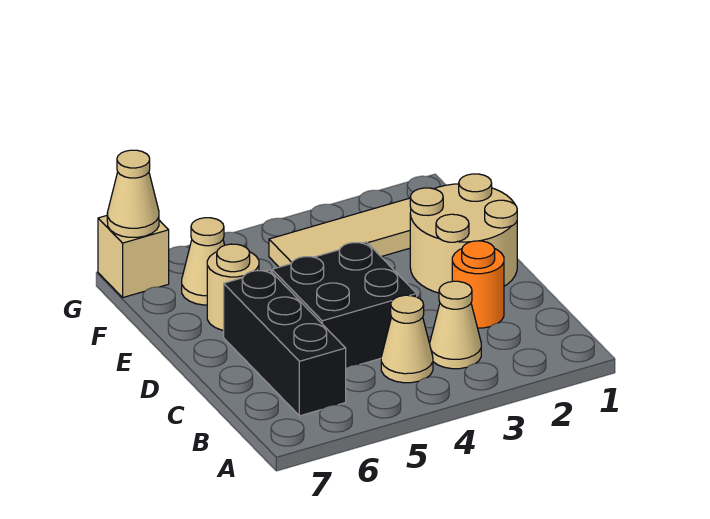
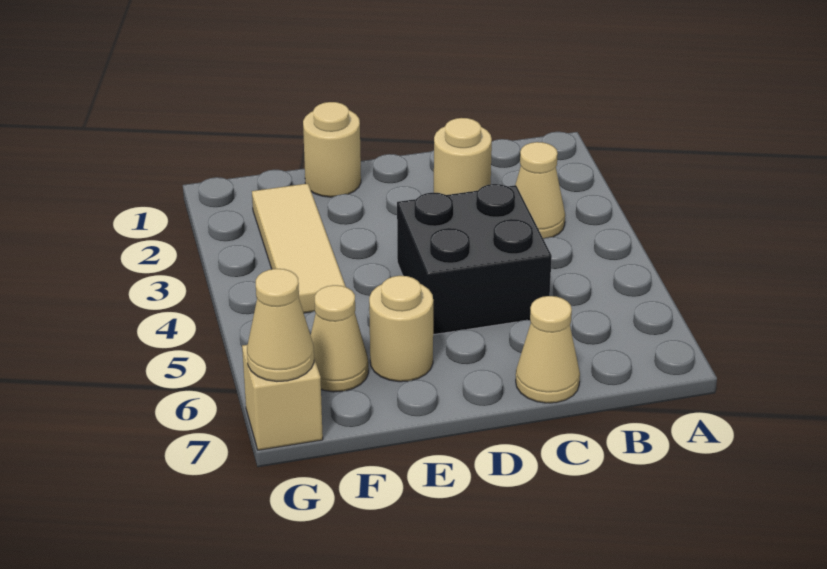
tan 1x1 cone [381,295,433,383] -> tan 1x1 cone moved to [516,296,580,403]
black 1x3 brick [224,270,346,416] -> none
orange 1x1 round brick [452,241,504,328] -> tan 1x1 round brick [434,118,492,195]
tan 2x2 round brick [410,174,517,293] -> tan 1x1 round brick [303,102,361,197]

